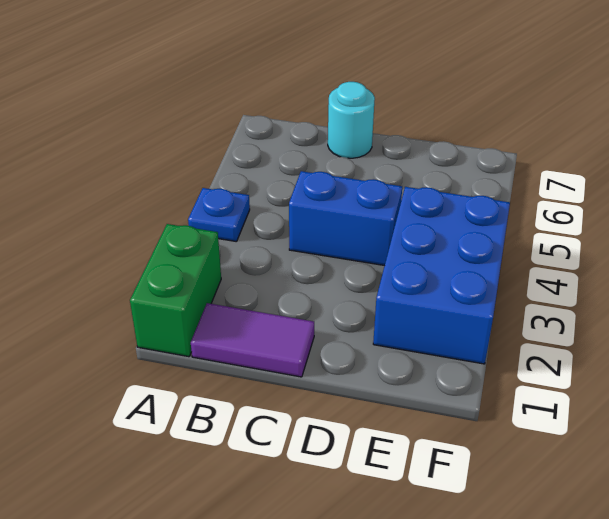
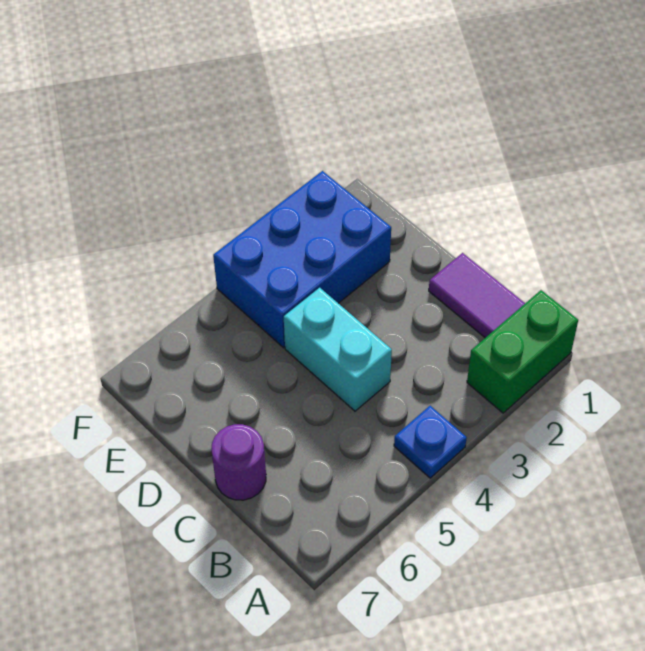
blue 1x2 brick [289,171,402,266] -> cyan 1x2 brick [284,288,392,411]
cyan 1x1 round brick [328,82,375,158] -> purple 1x1 round brick [211,424,266,500]

